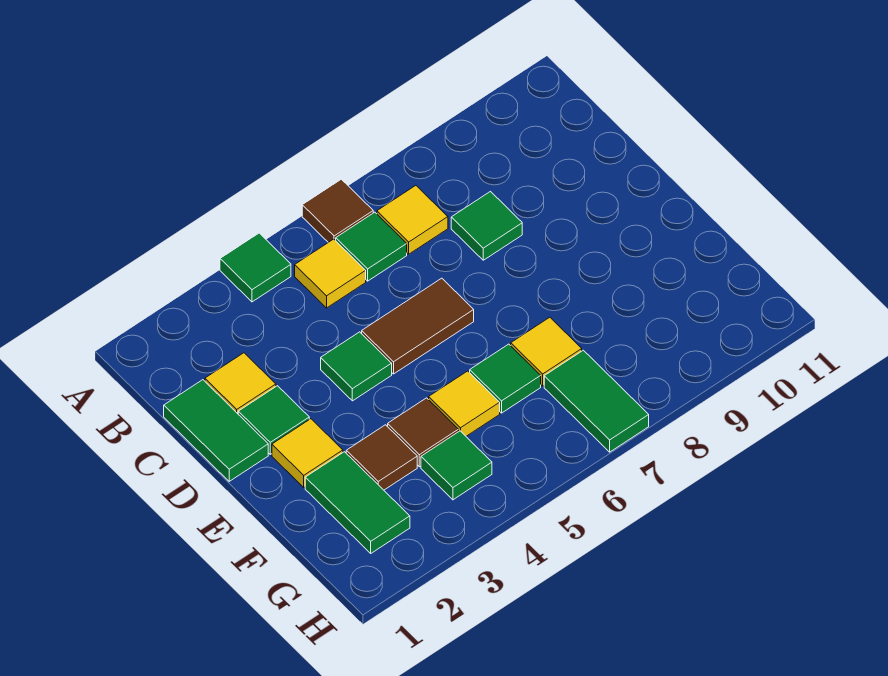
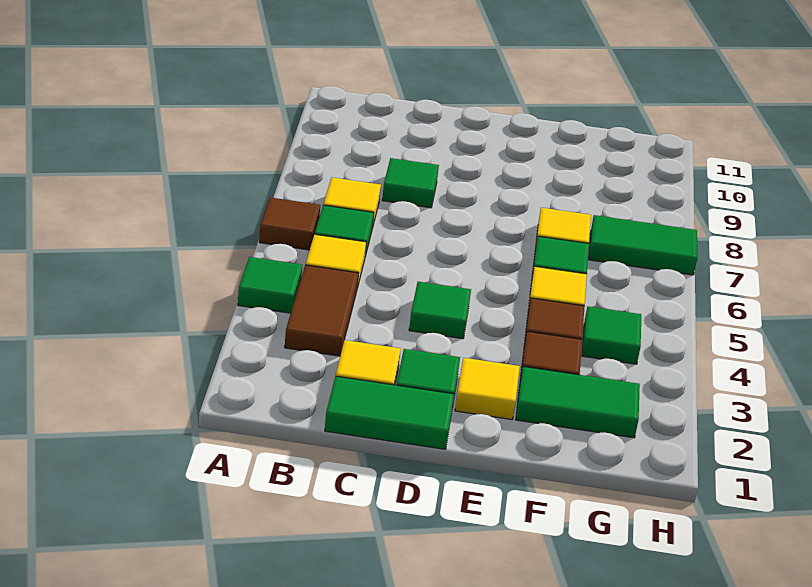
brown 1x2 tile [362,278,474,374] -> brown 1x2 tile moved to [285,265,358,356]

